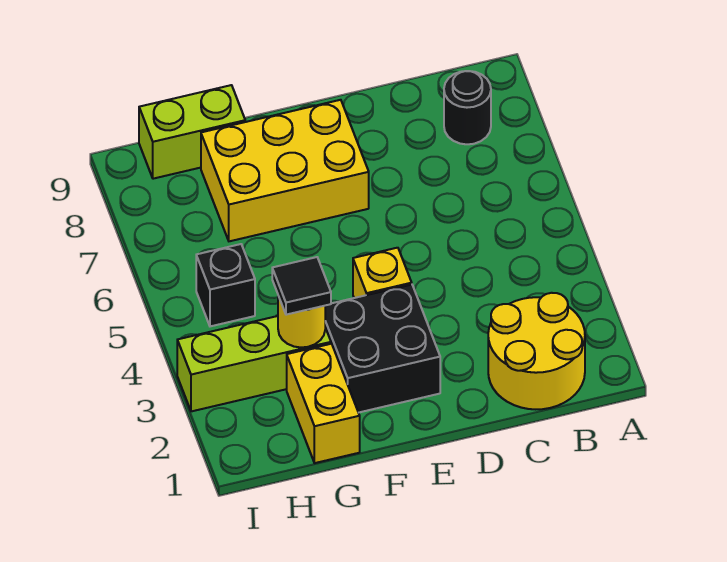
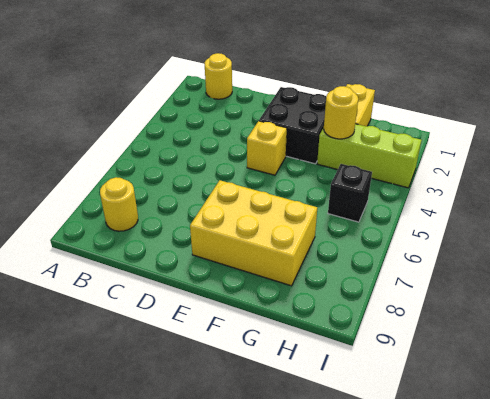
yellow 2x2 round brick [488,293,585,409] -> yellow 1x1 round brick [205,53,232,99]
black 1x1 round brick [444,71,491,144] -> yellow 1x1 round brick [100,177,138,231]
black 1x1 tile [272,257,331,315] -> none
lime 1x2 brick [139,85,245,179] -> none

